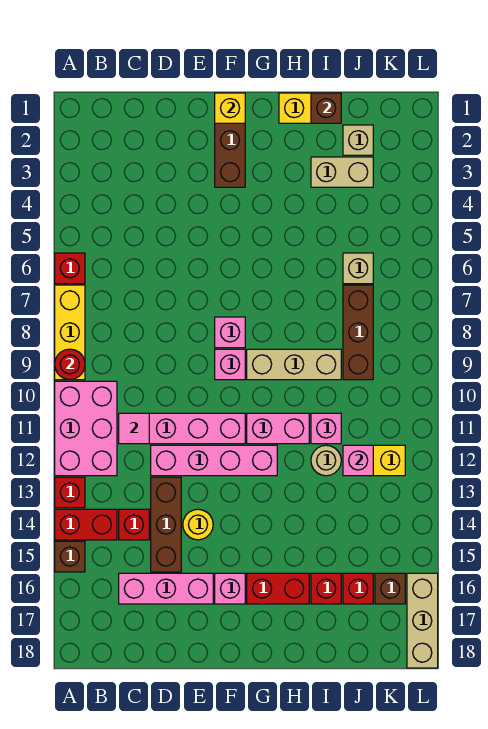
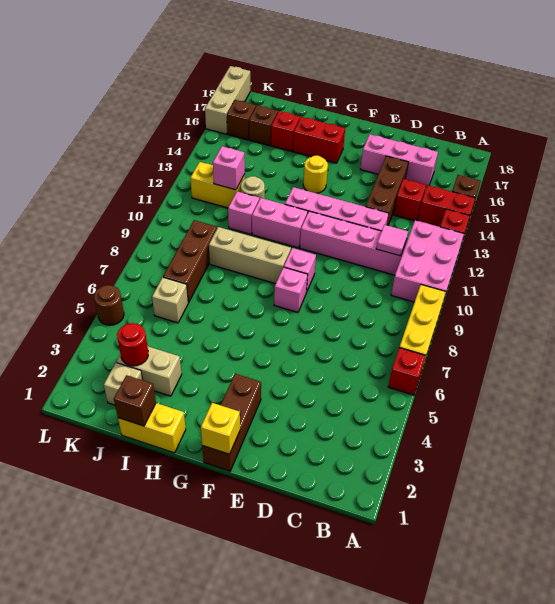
red 1x1 round brick [55,349,85,380] -> red 1x1 round brick moved to [117,323,148,366]
yellow 1x1 round brick [183,509,213,540] -> yellow 1x1 round brick moved to [303,156,328,193]
pink 1x1 brick [215,573,245,604] -> none
red 1x1 brick [343,573,373,604] -> brown 1x1 brick [249,105,278,146]
none -> brown 1x1 round brick [94,285,124,325]

